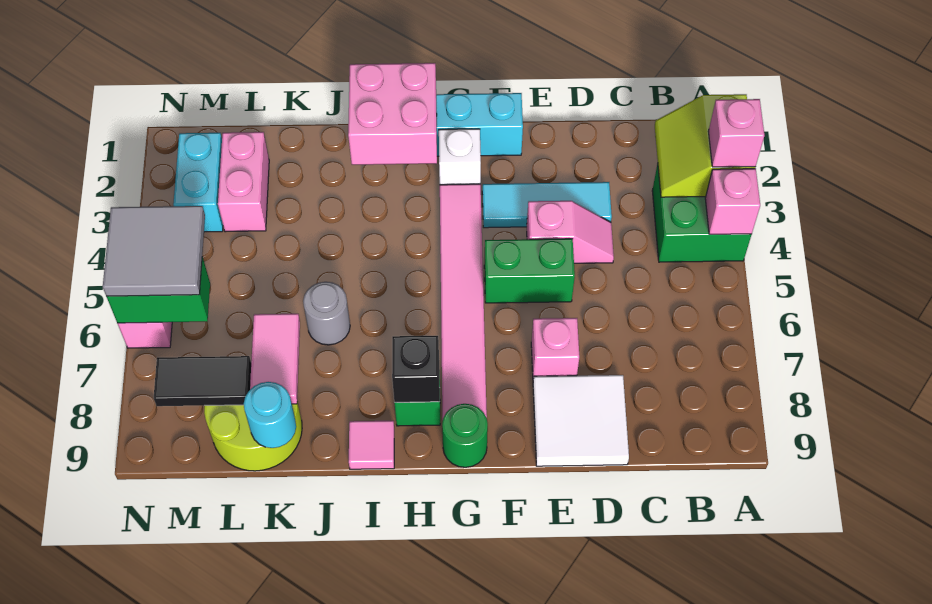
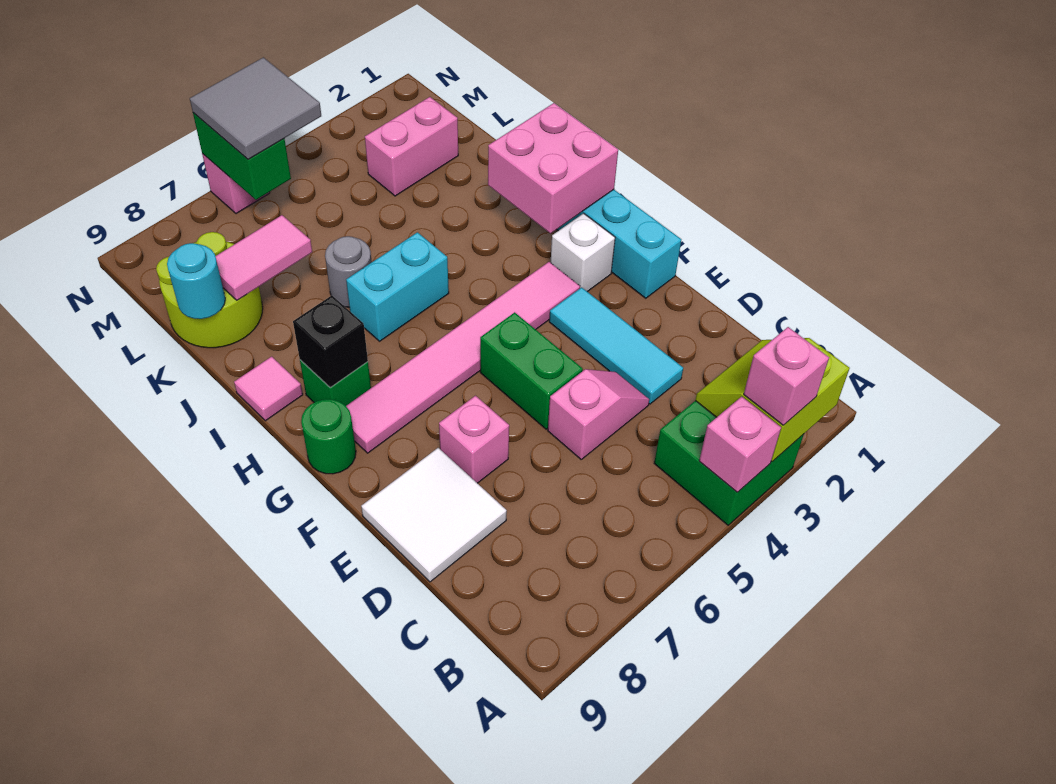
pink 1x2 slope [527,201,614,263] -> pink 1x2 slope turned to [548,369,649,459]
black 1x2 tile [154,356,251,406] -> none
cyan 1x2 brick [173,133,223,232] -> cyan 1x2 brick moved to [346,232,449,341]

